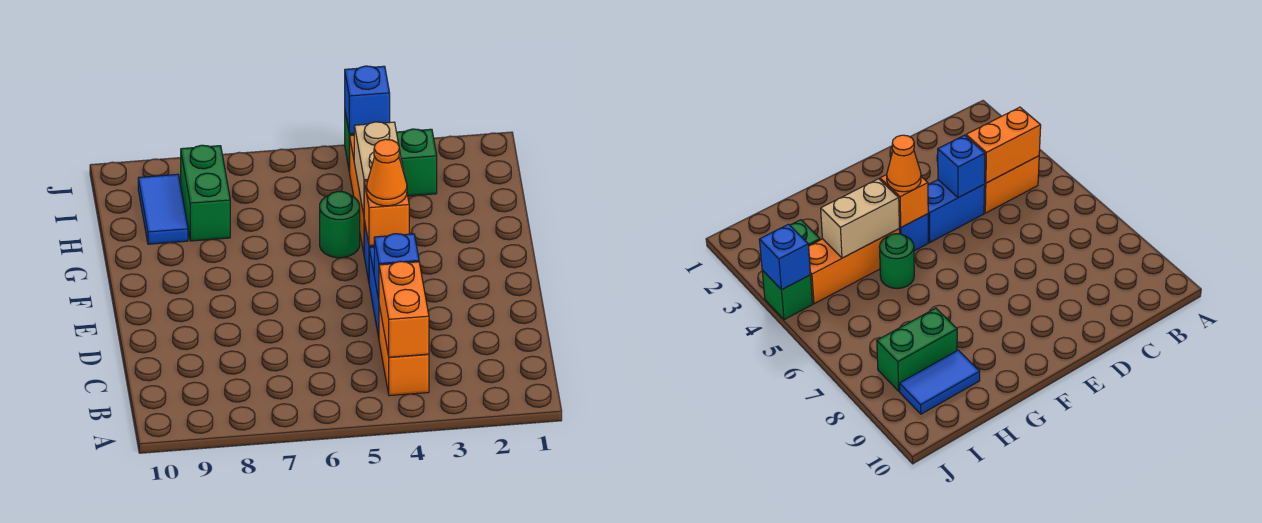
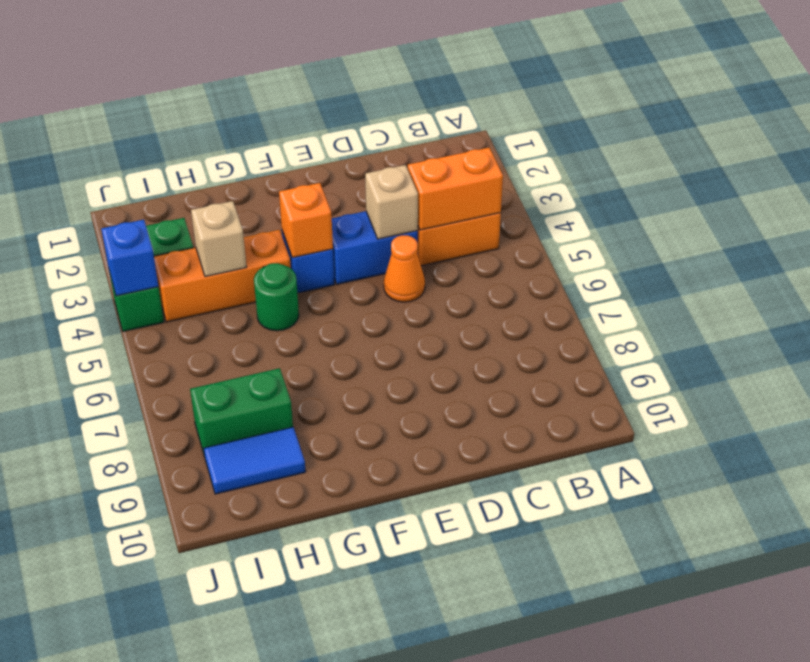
blue 1x1 brick [374,234,419,300] -> tan 1x1 brick [365,165,418,239]
orange 1x1 cone [367,139,407,206] -> orange 1x1 cone moved to [384,235,425,302]
tan 1x2 brick [354,122,403,215] -> tan 1x1 brick [191,201,247,277]

